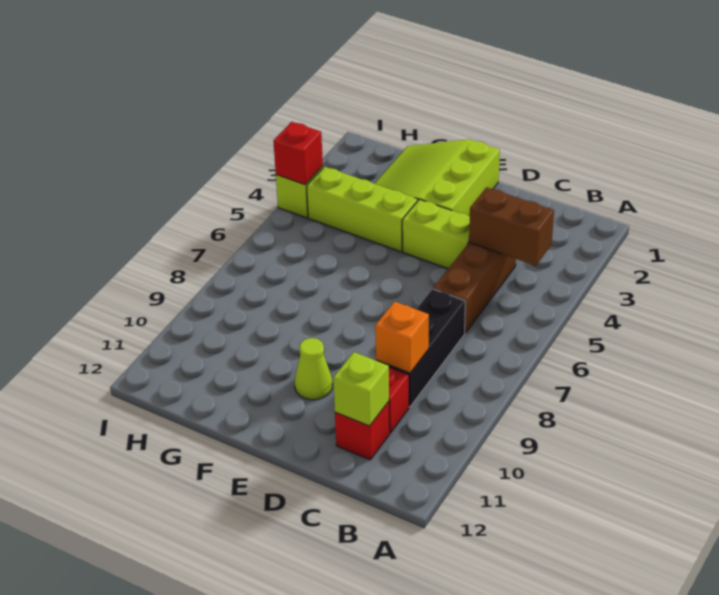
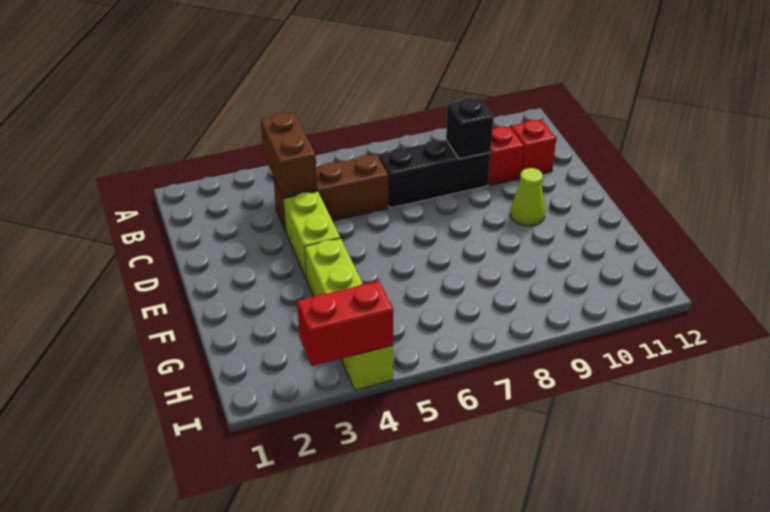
orange 1x1 brick [375,302,429,373] -> black 1x1 brick [446,98,493,159]
lime 1x1 brick [333,352,389,426] -> none
lime 3x3 slope [374,139,500,217] -> none
red 1x1 brick [273,122,323,185] -> red 1x2 brick [297,281,393,366]

